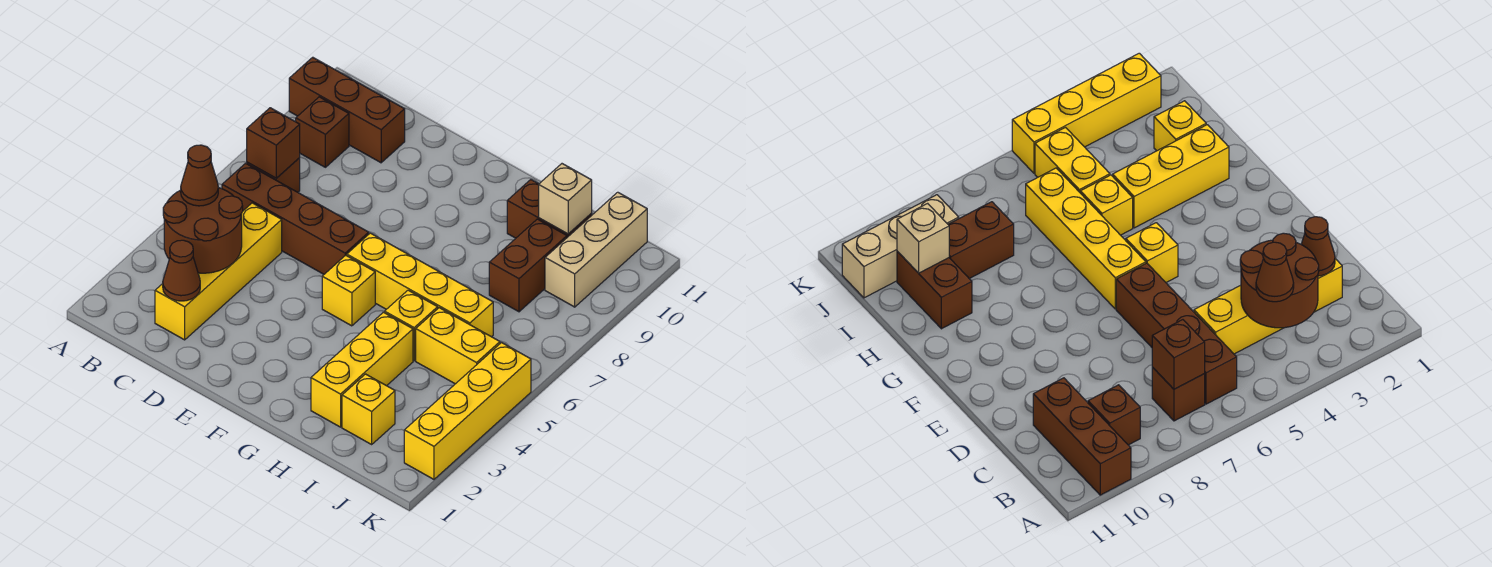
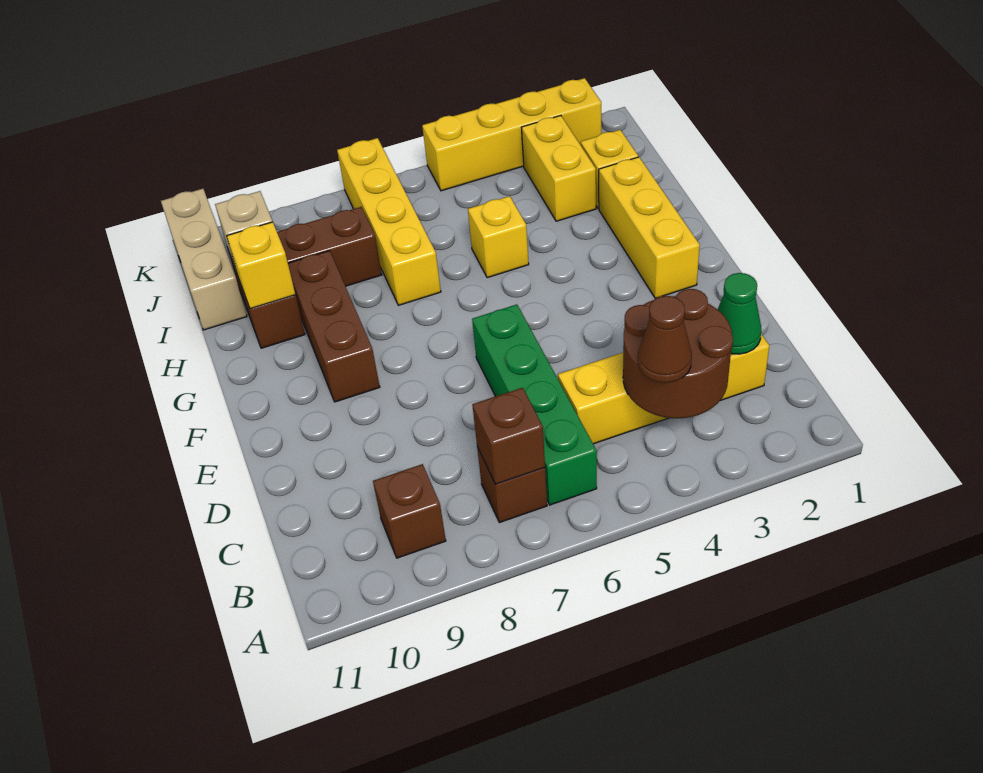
brown 1x3 brick [289,57,405,163] -> brown 1x3 brick moved to [288,251,380,402]
brown 1x4 brick [222,163,369,274] -> green 1x4 brick [472,304,597,505]
brown 1x1 cone [163,240,200,301] -> green 1x1 cone [718,273,761,354]
yellow 1x1 brick [322,255,375,326] -> yellow 1x1 brick moved to [227,222,295,309]
yellow 1x4 brick [347,233,493,337] -> yellow 1x4 brick moved to [337,138,441,305]
yellow 1x3 brick [311,312,413,427] -> yellow 1x3 brick turned to [599,157,700,298]
yellow 1x2 brick [416,308,500,384] -> yellow 1x2 brick moved to [522,116,596,221]
tan 1x3 brick [545,192,647,307] -> tan 1x3 brick turned to [161,189,247,330]

